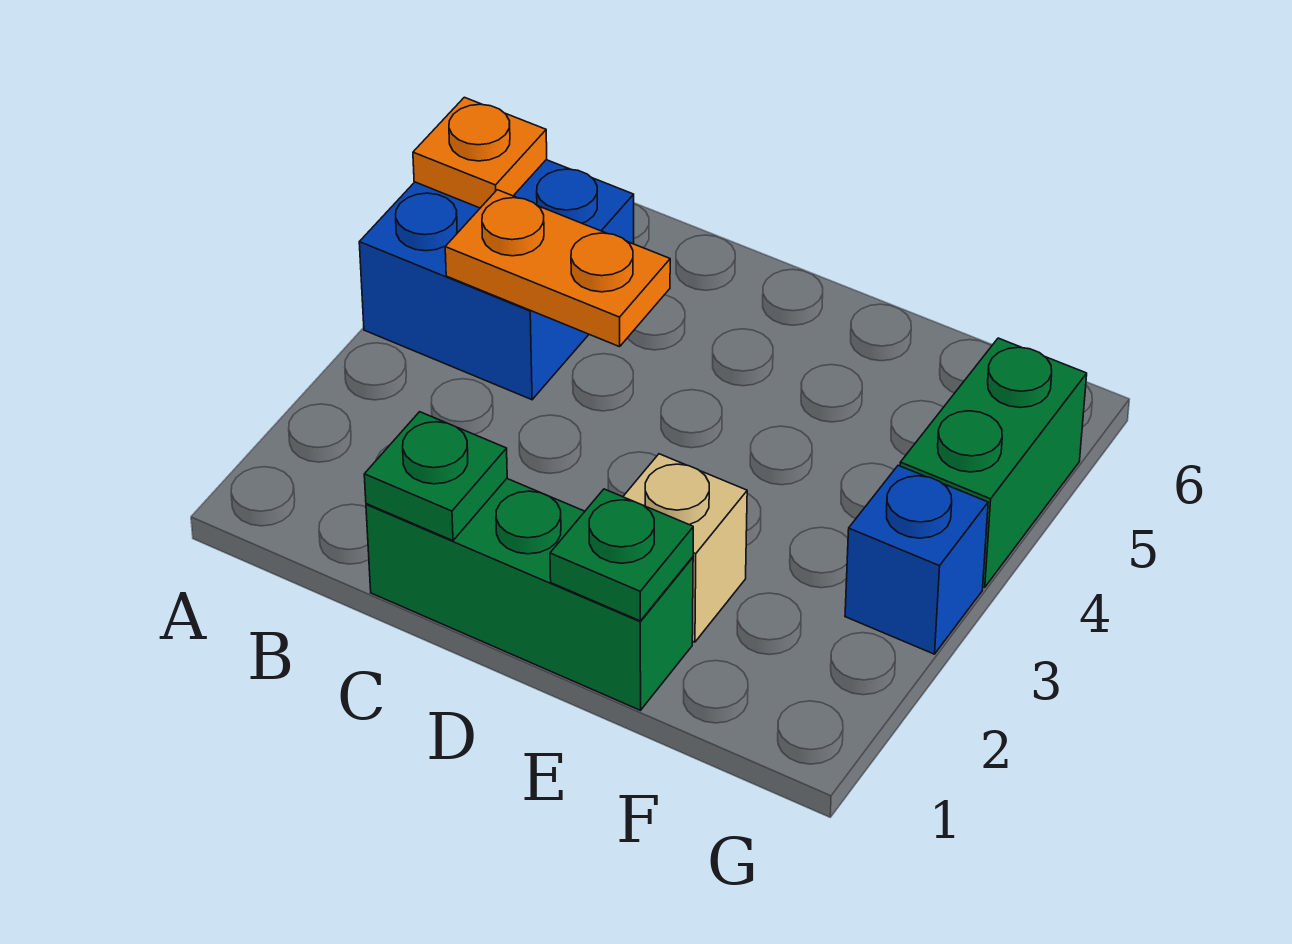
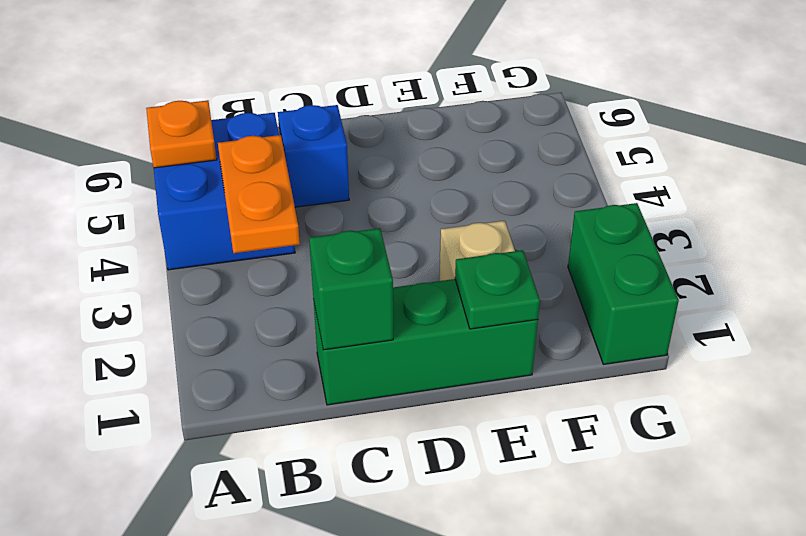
orange 1x2 plate [445,190,670,347] -> orange 1x2 plate turned to [218,135,300,253]
green 1x1 plate [364,412,507,541] -> green 1x1 brick [309,228,393,350]
blue 1x1 brick [845,465,988,654] -> blue 1x1 brick moved to [278,105,349,207]
green 1x2 brick [900,338,1087,587] -> green 1x2 brick moved to [568,203,679,364]

